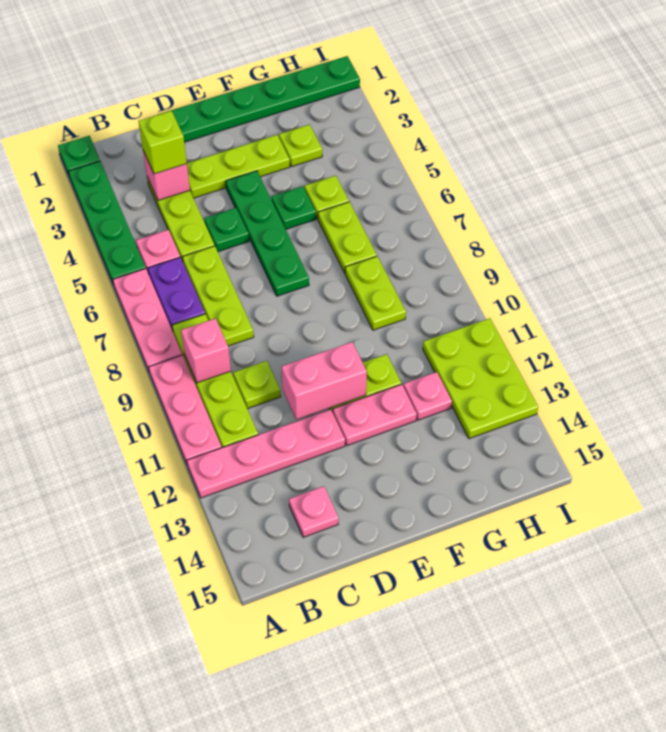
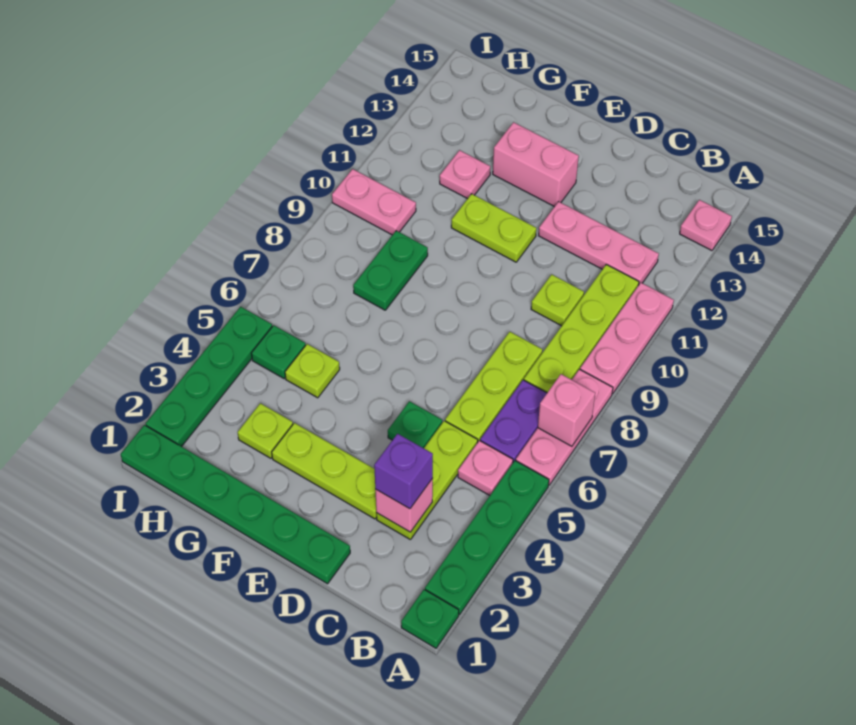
pink 1x4 plate [187,409,345,498] -> pink 1x3 plate [539,202,659,284]
pink 1x1 brick [181,318,231,383] -> pink 1x1 brick moved to [538,374,595,446]
lime 1x1 brick [139,111,187,174] -> purple 1x1 brick [374,434,433,509]
pink 1x1 plate [289,486,338,537] -> pink 1x1 plate moved to [680,200,732,251]
pink 1x2 brick [282,342,367,419] -> pink 1x2 brick moved to [493,122,579,207]
green 1x4 plate [226,171,309,296] -> green 1x4 plate moved to [146,307,272,447]
pink 1x2 plate [333,384,417,446] -> pink 1x2 plate moved to [332,169,416,235]
green 1x1 plate [272,186,316,229] -> green 1x1 plate moved to [251,325,306,379]
lime 1x2 plate [318,202,377,273] -> none
lime 1x2 plate [345,256,406,330] -> green 1x2 plate [353,231,428,310]
lime 2x3 plate [423,318,538,439] -> none

